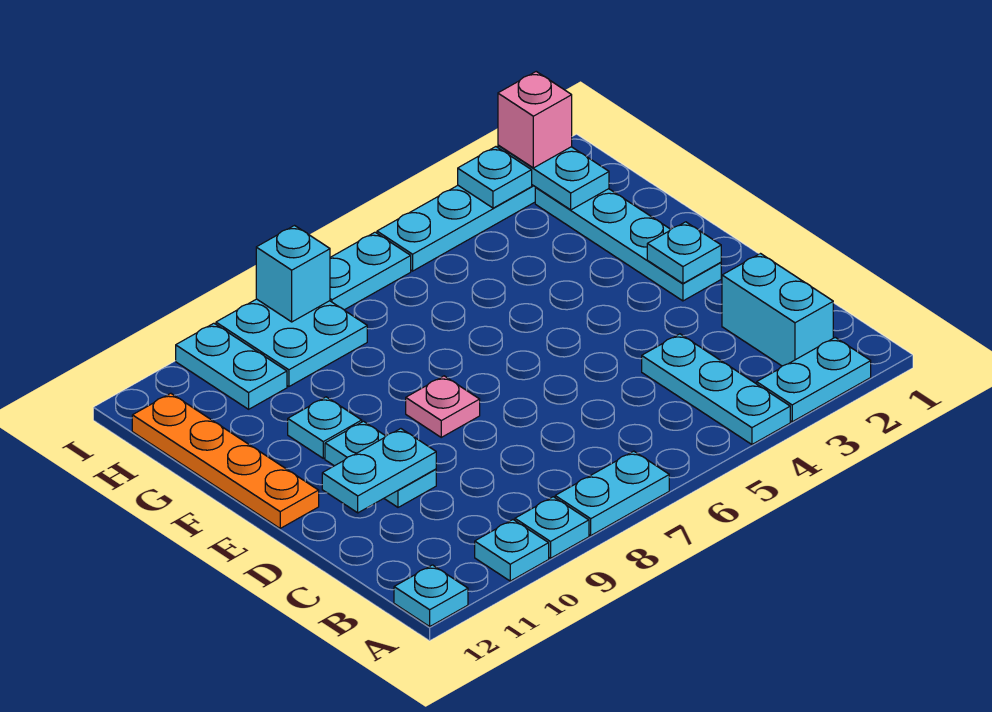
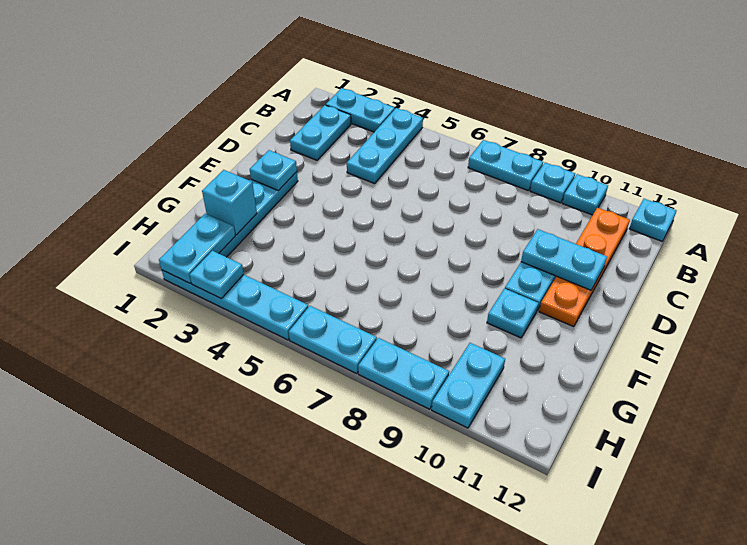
cyan 1x2 brick [722,254,833,366] -> cyan 1x2 plate [290,105,351,160]
pink 1x1 plate [406,376,480,437] -> none
orange 1x4 plate [132,393,319,528] -> orange 1x4 plate moved to [539,208,630,327]
cyan 2x2 plate [216,299,367,387] -> cyan 1x2 plate [358,338,449,409]
pink 1x1 brick [498,72,572,168] -> none
cyan 1x1 brick [256,226,330,322] -> cyan 1x1 brick moved to [202,170,257,235]

